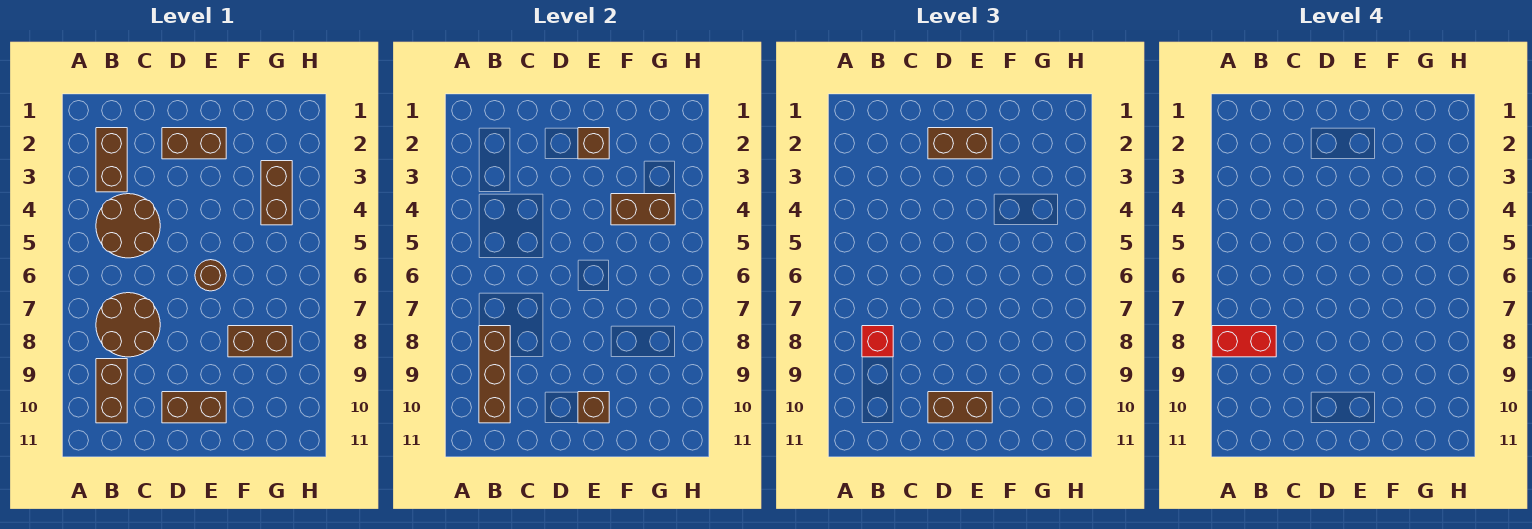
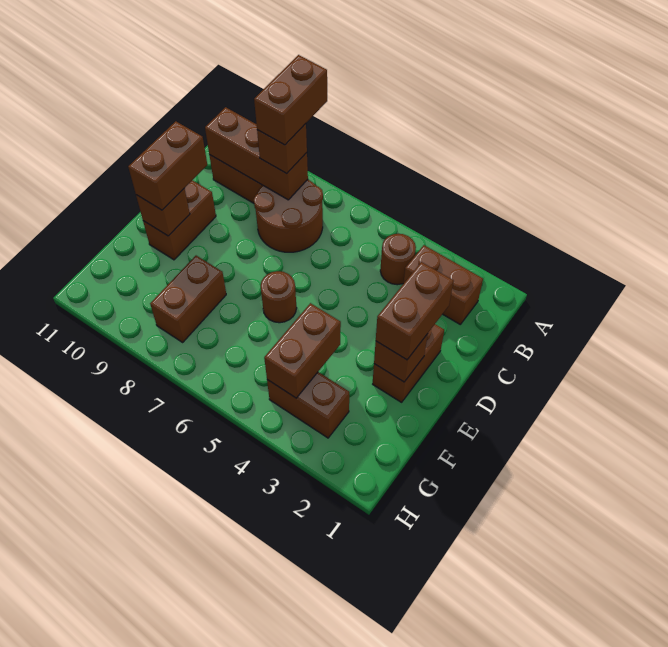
red 1x2 brick [1212,326,1276,357] -> brown 1x2 brick [254,55,327,145]
brown 2x2 round brick [96,194,160,258] -> brown 1x1 round brick [380,234,416,285]
red 1x1 brick [862,326,893,357] -> brown 1x1 brick [257,124,307,173]

